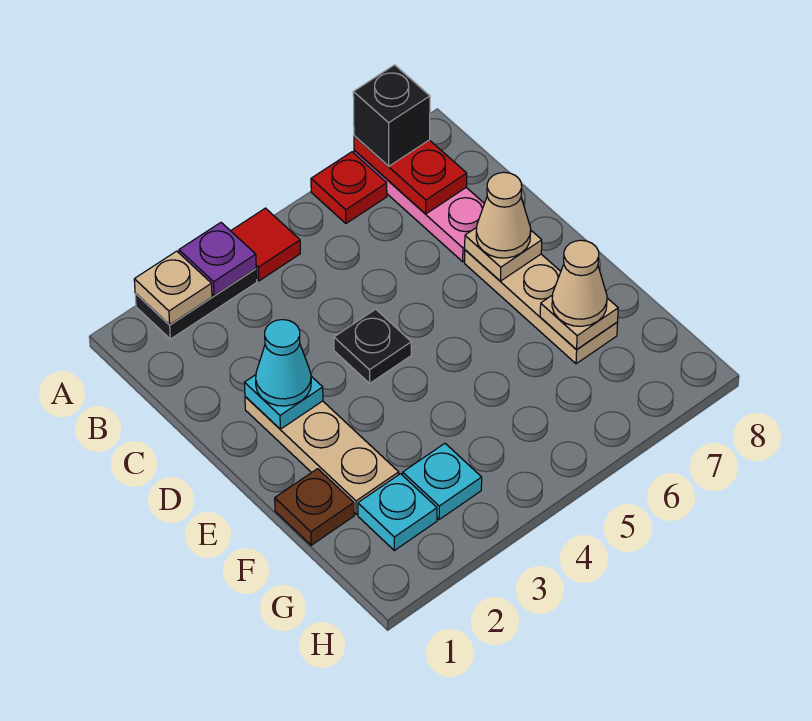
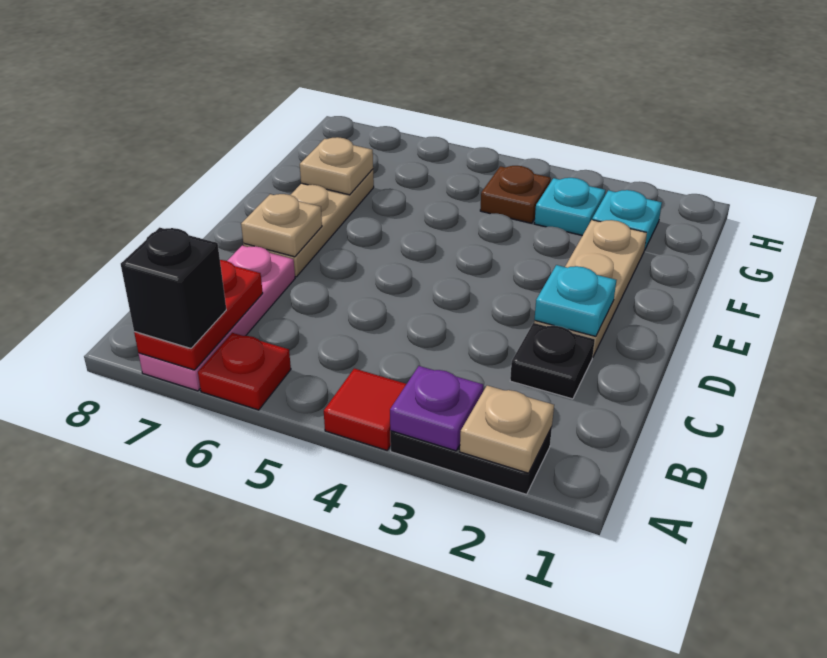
cyan 1x1 cone [256,320,311,406] -> none
black 1x1 plate [334,309,411,383] -> black 1x1 plate moved to [510,323,595,399]
tan 1x1 cone [476,172,531,258] -> none
brown 1x1 plate [275,469,354,545] -> brown 1x1 plate moved to [480,166,551,223]
tan 1x1 cone [552,240,607,326] -> none

